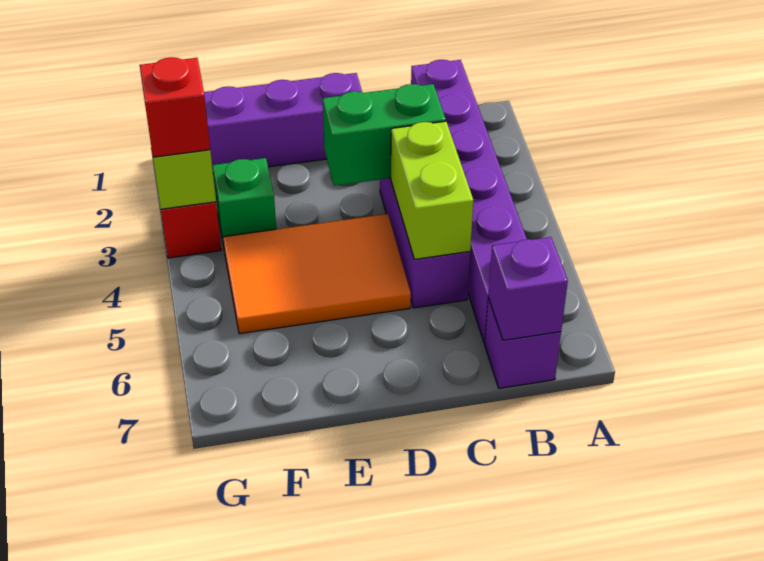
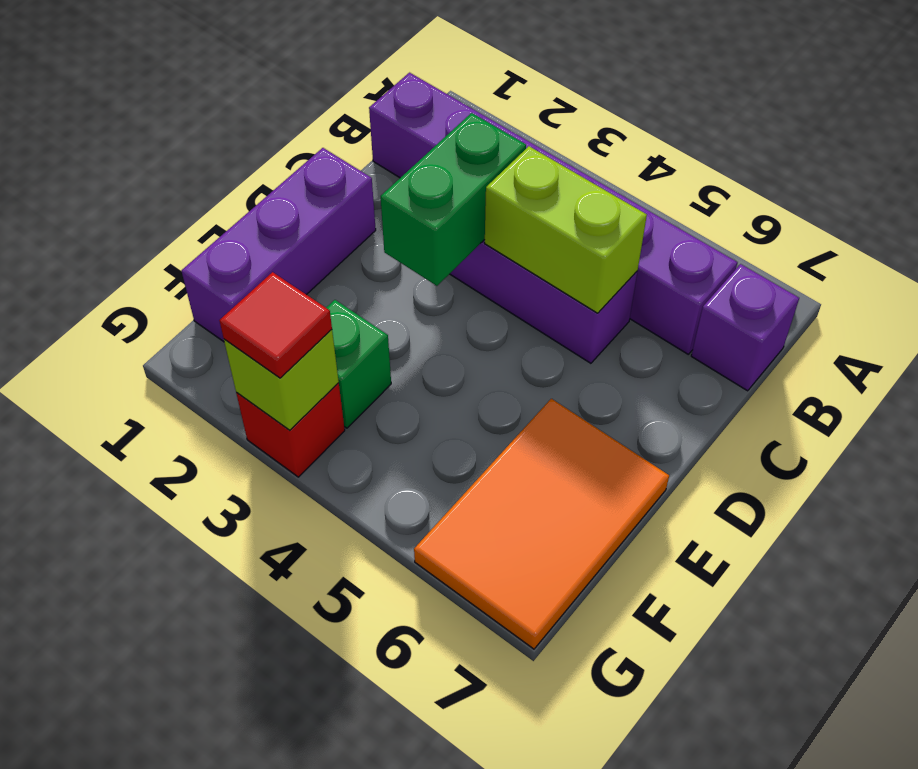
purple 1x1 brick [488,237,568,340] -> none
orange 2x3 tile [223,214,411,334] -> orange 2x3 tile moved to [414,399,669,649]
red 1x1 brick [140,57,210,157] -> red 1x1 tile [219,272,332,378]

